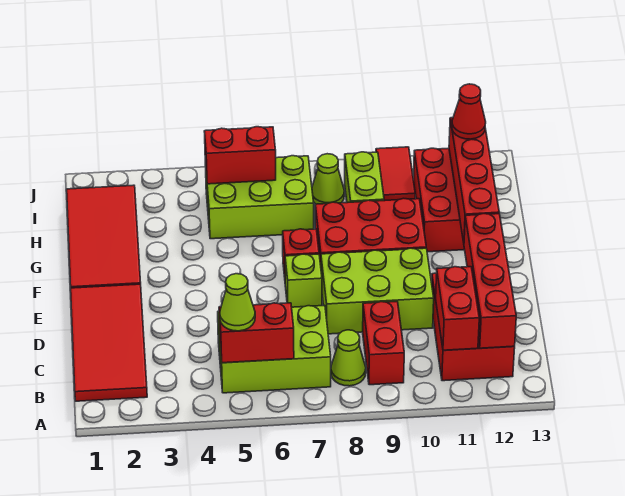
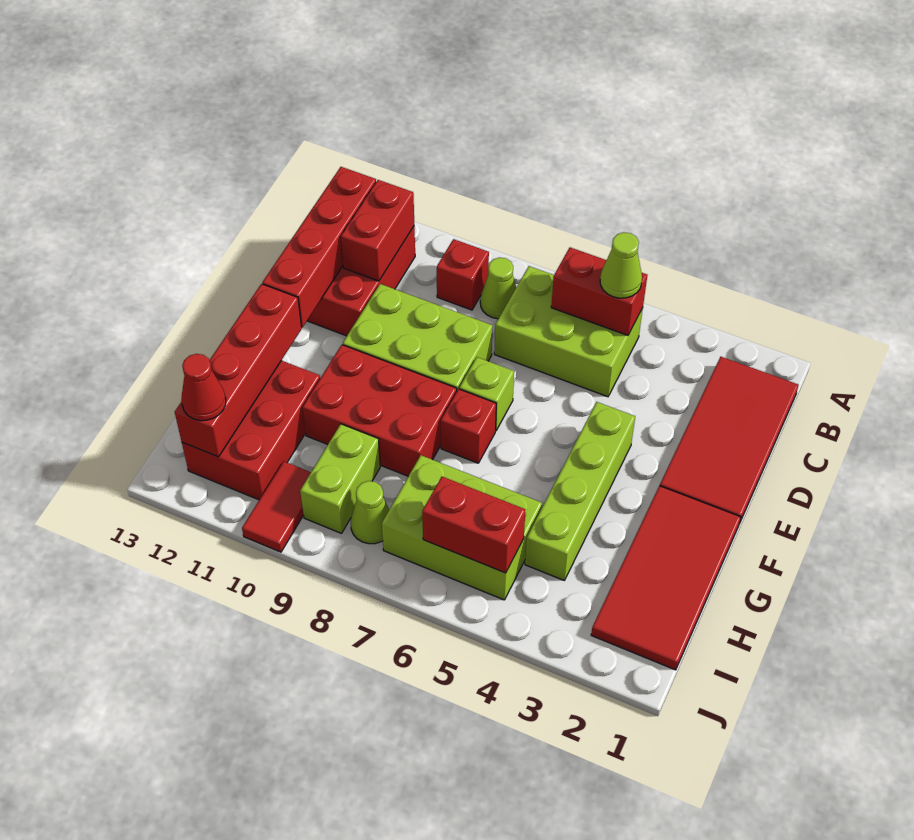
red 1x2 brick [363,301,404,385] -> red 1x1 brick [437,239,489,310]
none -> lime 1x4 brick [525,402,635,580]

